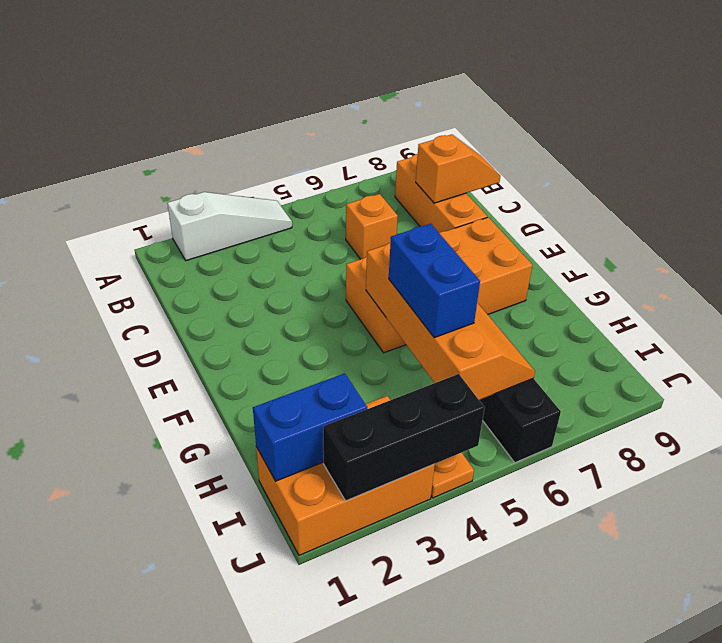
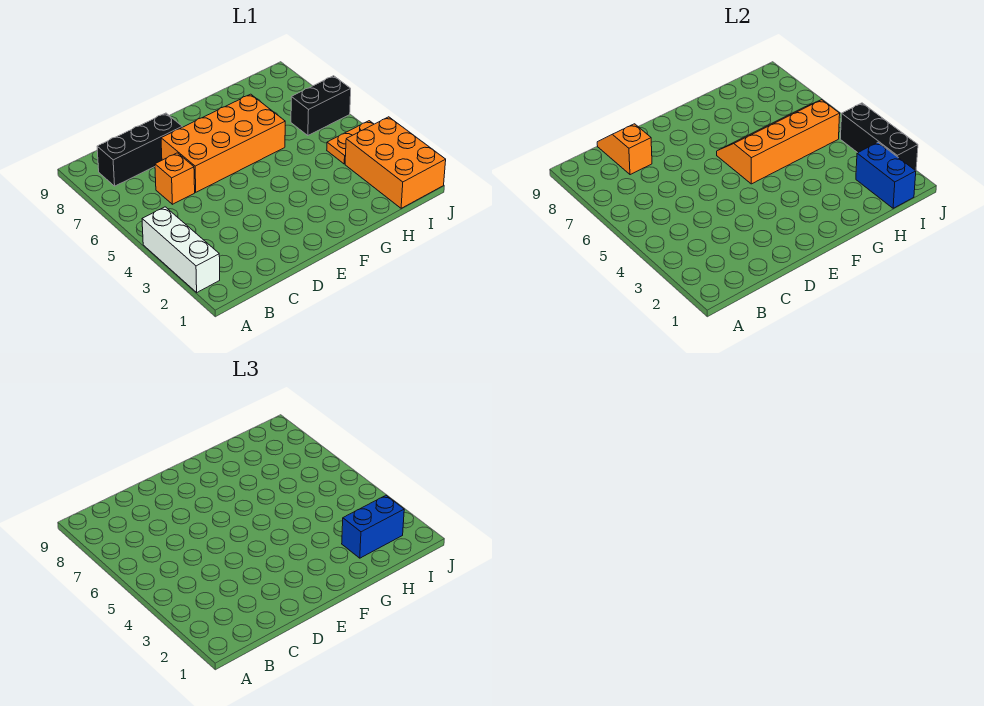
white 1x3 slope [167,192,292,261] -> white 1x3 brick [142,207,220,292]
orange 1x3 brick [395,154,487,233] -> black 1x3 brick [97,113,182,186]
orange 2x4 brick [346,217,532,353] -> orange 2x4 brick turned to [161,94,285,192]
blue 1x2 brick [389,224,480,338] -> blue 1x2 brick moved to [342,495,404,558]

